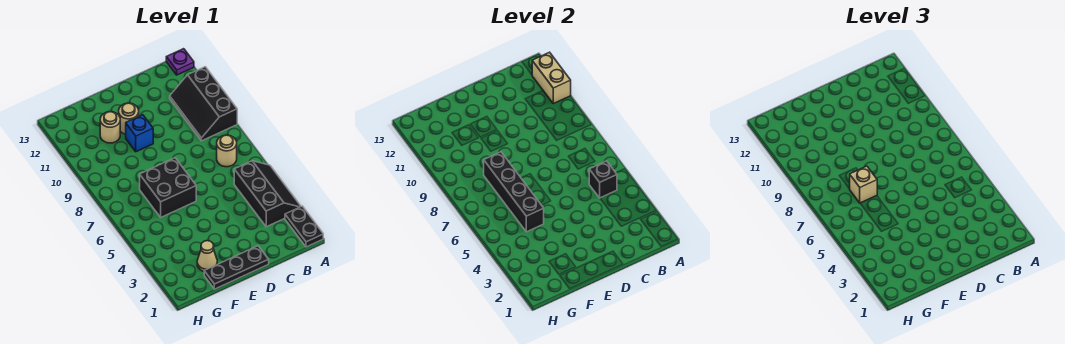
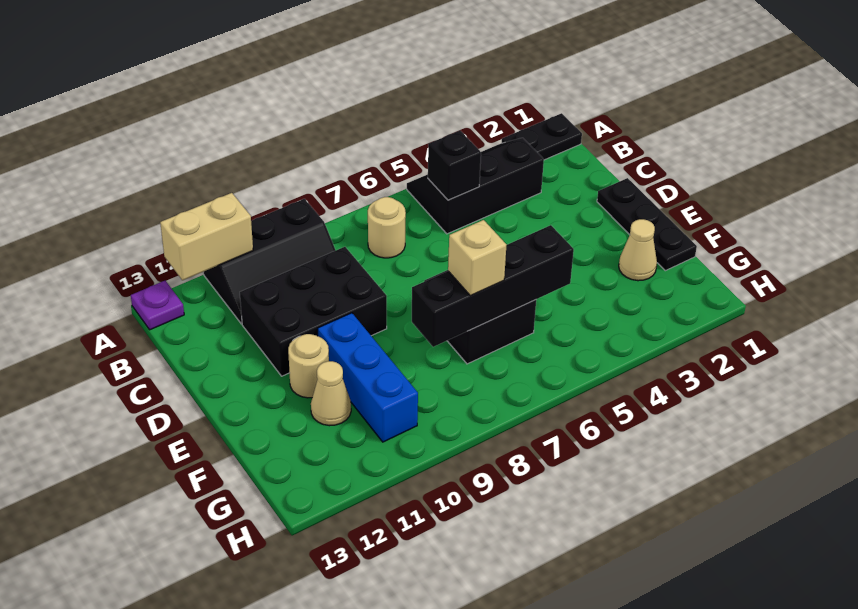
none -> black 2x3 brick [240,247,387,376]
blue 1x1 brick [126,115,153,152] -> blue 1x3 brick [318,313,418,442]
tan 1x1 round brick [100,112,120,143] -> tan 1x1 cone [311,361,351,426]

